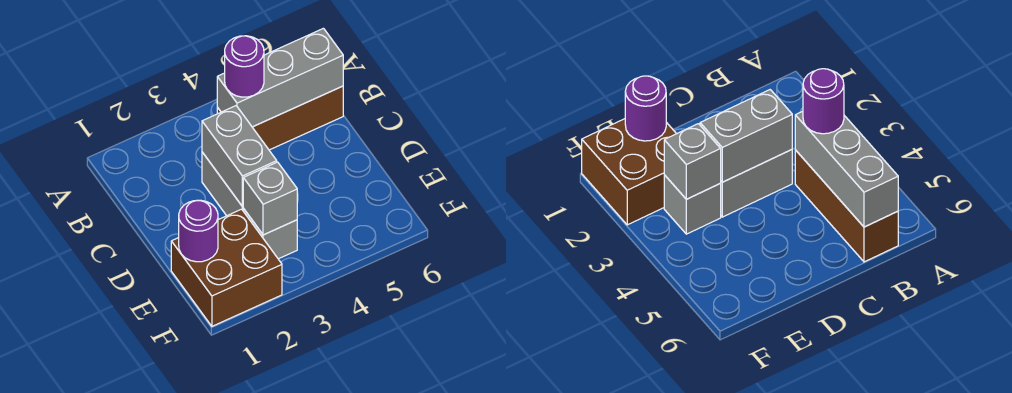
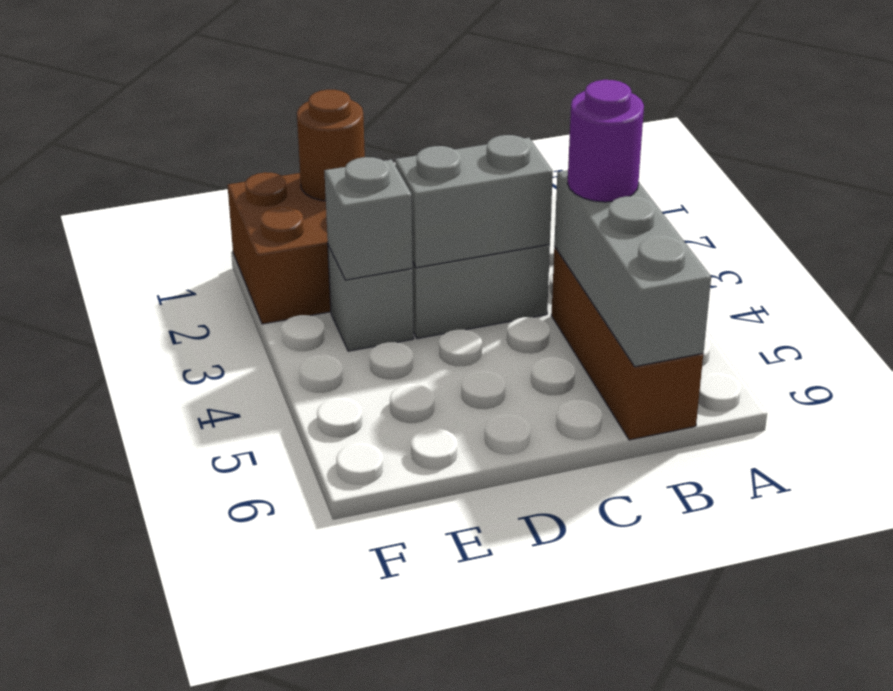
purple 1x1 round brick [179,200,218,262] -> brown 1x1 round brick [297,90,365,201]

